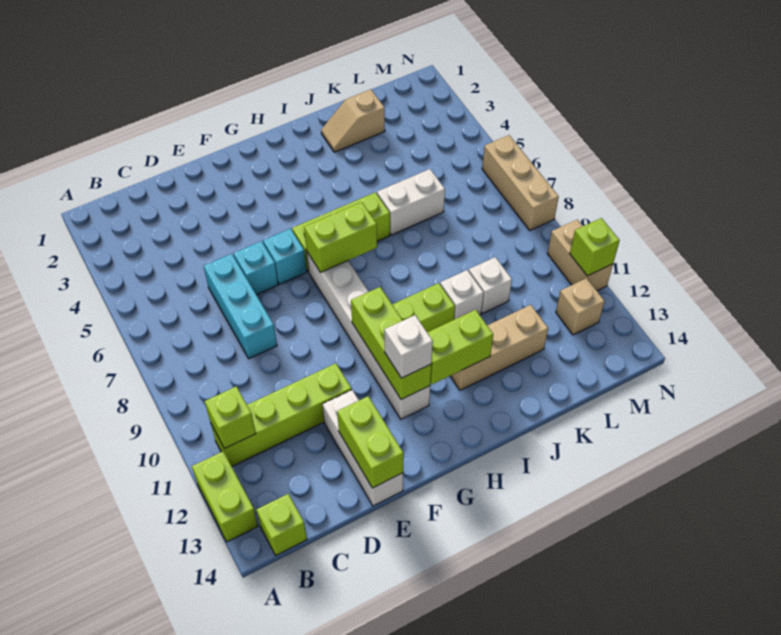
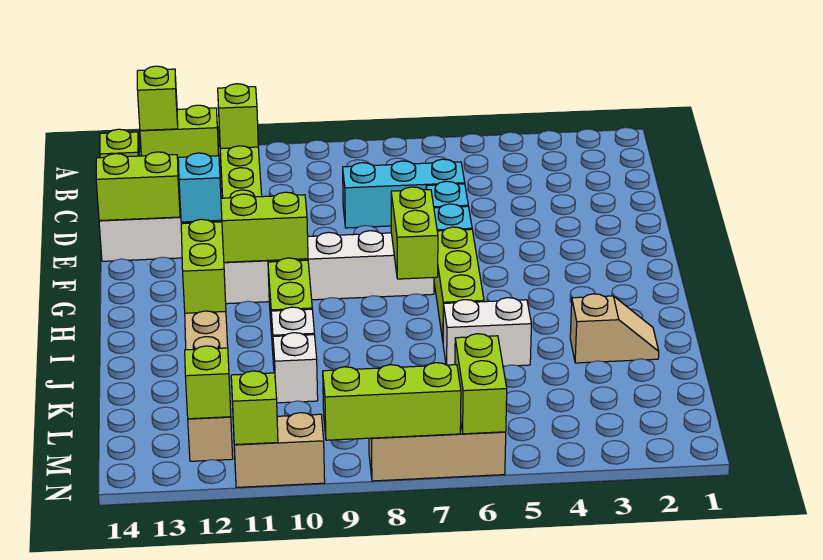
none -> lime 1x1 brick [137,66,178,130]
white 1x1 brick [384,315,433,378] -> cyan 1x1 brick [178,153,222,222]
tan 1x2 slope [321,90,385,152] -> tan 1x2 slope turned to [570,294,659,363]
white 1x2 brick [377,169,445,235] -> white 1x2 brick turned to [443,298,531,366]
none -> lime 1x2 brick [455,334,507,434]
none -> lime 1x1 brick [185,346,231,419]
none -> lime 1x3 brick [323,363,461,440]

